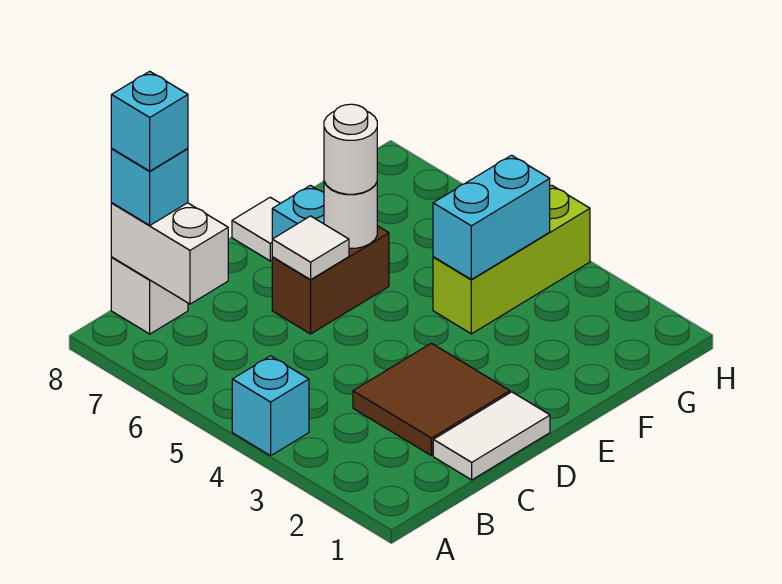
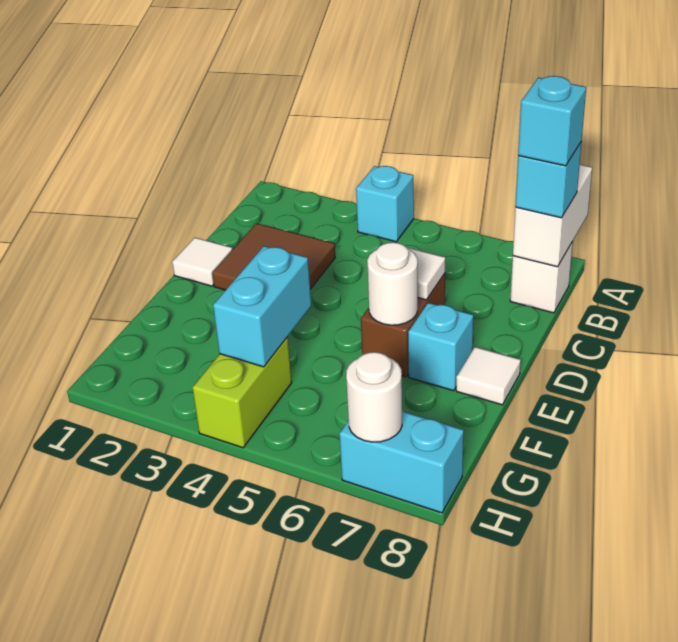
white 1x2 brick [111,203,228,304] -> white 1x2 brick turned to [513,165,592,267]
white 1x2 tile [433,392,550,480] -> white 1x1 tile [172,238,233,286]
white 1x1 round brick [324,104,377,194] -> white 1x1 round brick moved to [346,352,402,442]
lime 1x3 brick [433,185,590,334] -> lime 1x2 brick [192,337,292,448]
none -> cyan 1x2 brick [339,411,464,513]

